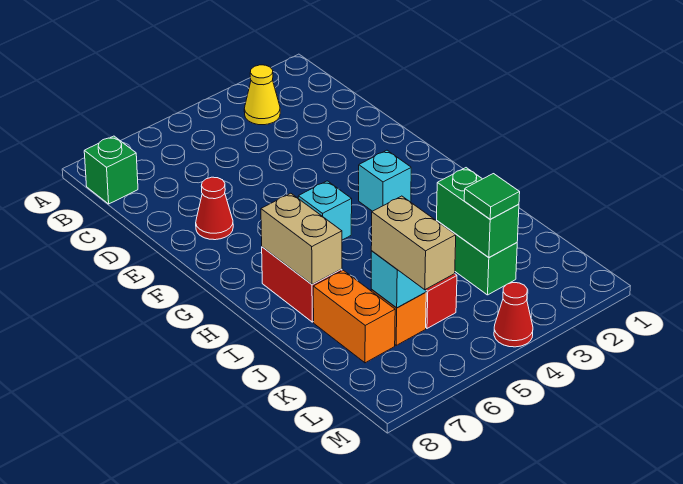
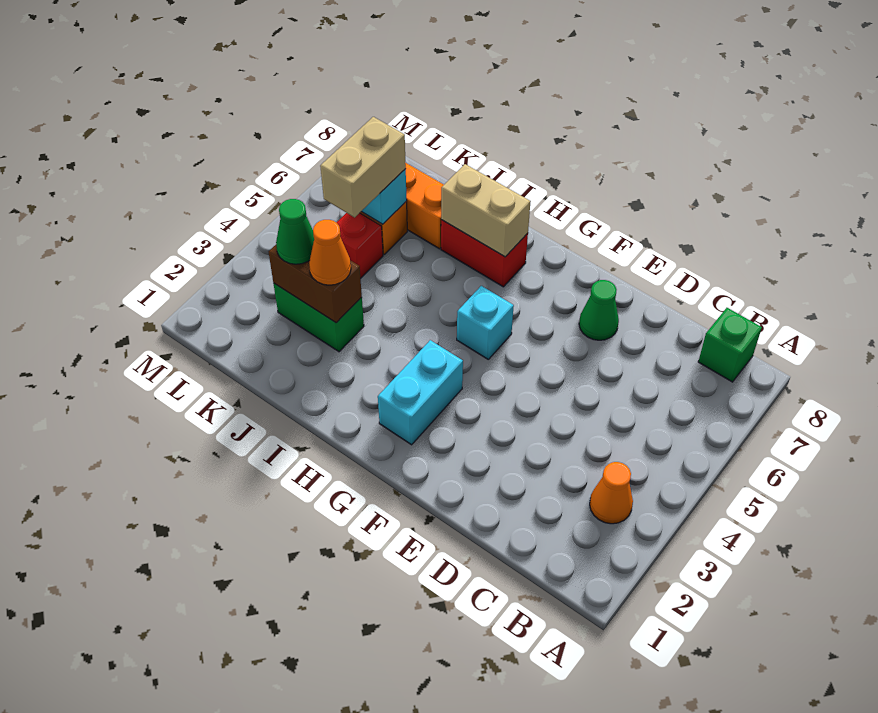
yellow 1x1 cone [244,65,280,125] -> orange 1x1 cone [590,462,633,524]
red 1x1 cone [196,177,233,240] -> green 1x1 cone [579,280,619,340]
cyan 1x1 brick [359,150,411,211] -> cyan 1x2 brick [378,340,463,445]
green 1x2 brick [437,168,519,257] -> brown 1x2 brick [269,245,362,323]
none -> orange 1x1 cone [309,220,351,285]
green 1x1 tile [464,174,520,219] -> green 1x1 cone [276,199,314,264]
tan 1x2 brick [371,196,456,290] -> tan 1x2 brick turned to [320,117,406,217]
red 1x1 cone [494,283,533,347] -> none

